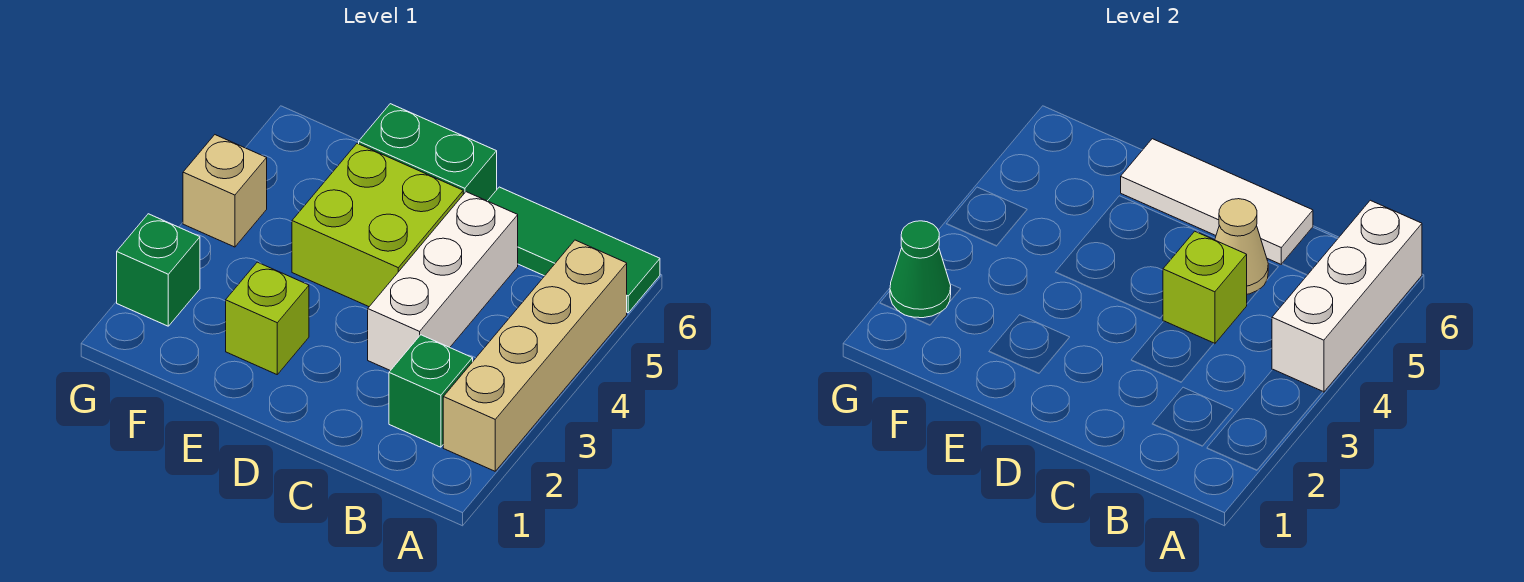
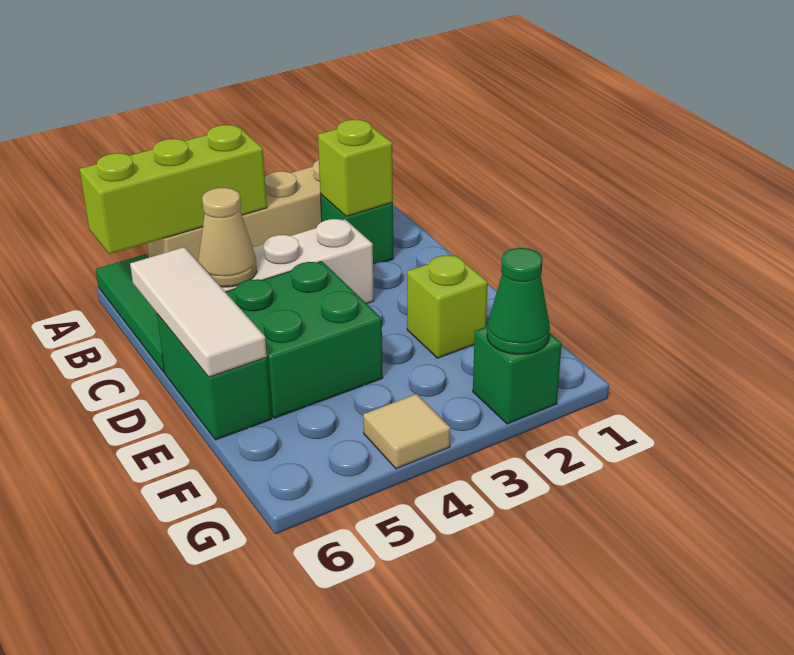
white 1x3 brick [1272,200,1422,392] -> lime 1x3 brick [80,125,267,254]
lime 1x1 brick [1163,231,1247,344] -> lime 1x1 brick moved to [318,120,393,216]
lime 2x2 brick [292,143,463,307] -> green 2x2 brick [226,261,383,418]
tan 1x1 brick [183,135,267,247] -> tan 1x1 tile [363,394,450,469]

